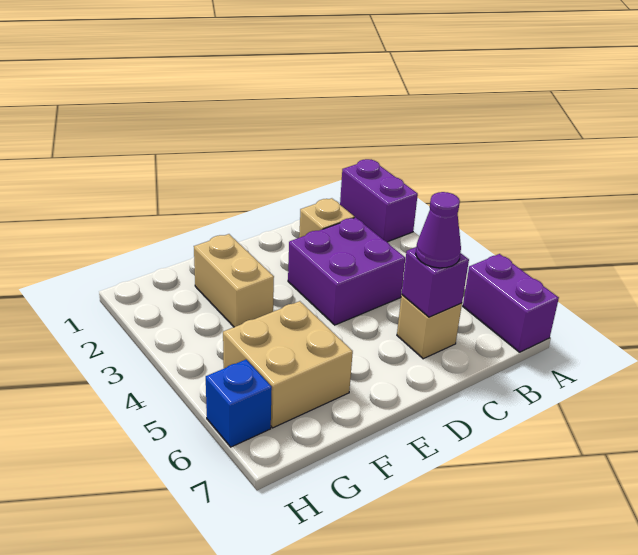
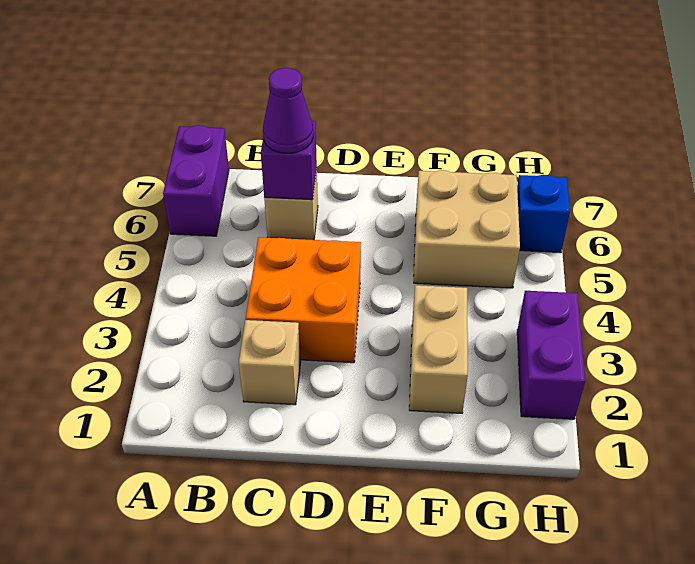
purple 1x2 brick [340,159,418,242] -> purple 1x2 brick moved to [517,291,585,419]
purple 2x2 brick [288,217,405,325] -> orange 2x2 brick [246,237,361,363]

